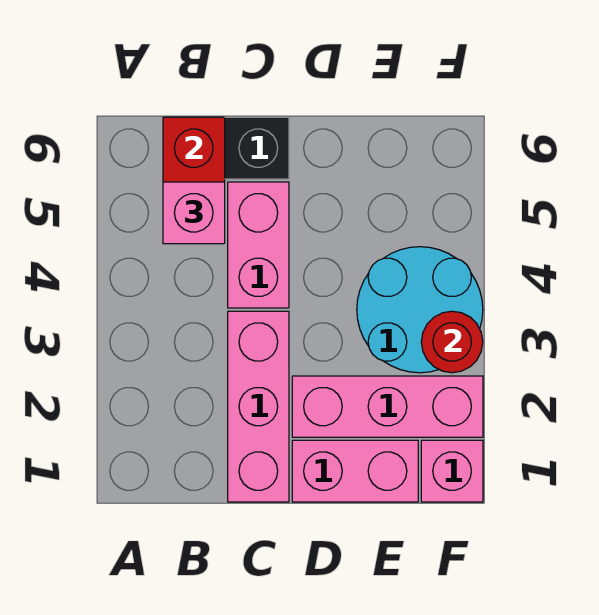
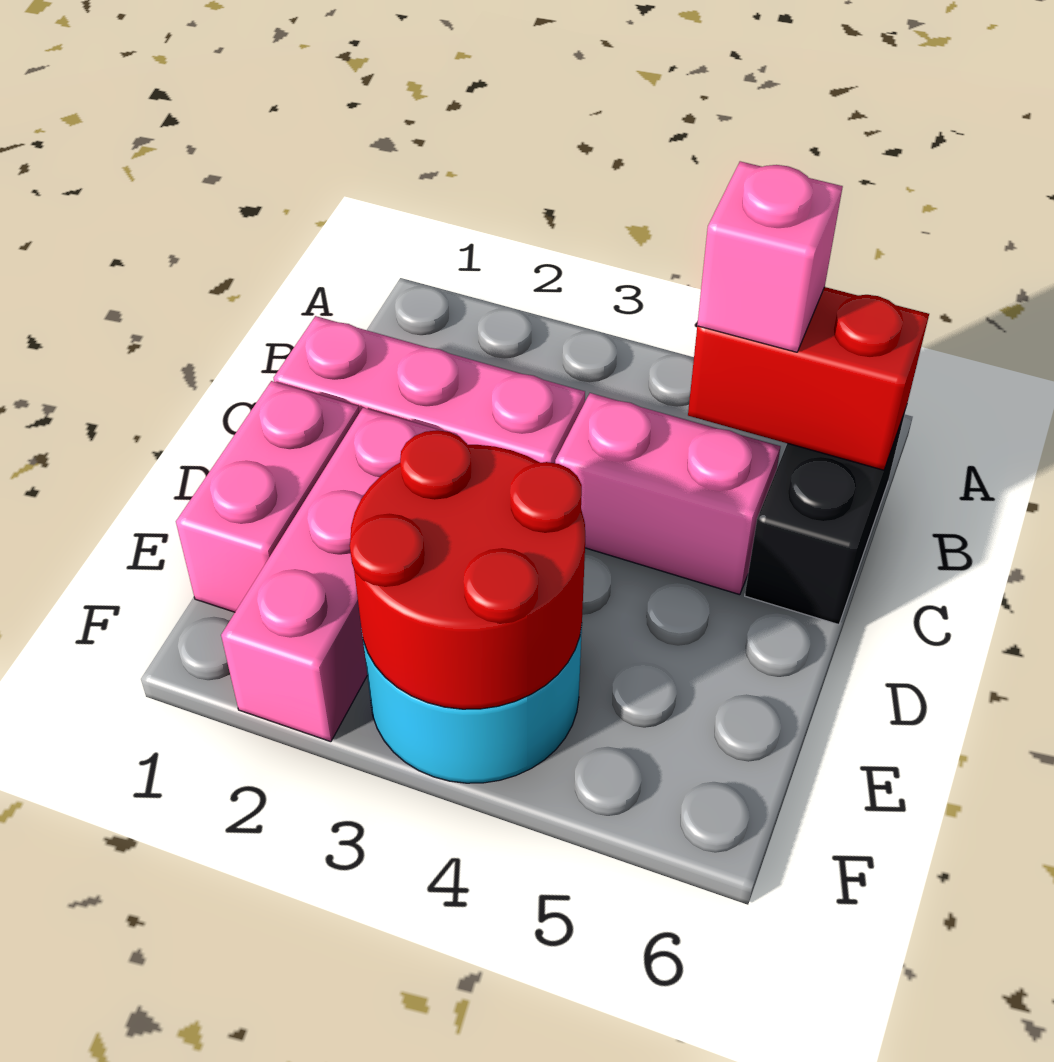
pink 1x1 brick [421,440,483,502] -> none
red 1x1 round brick [421,311,483,373] -> red 2x2 round brick [350,430,585,709]

